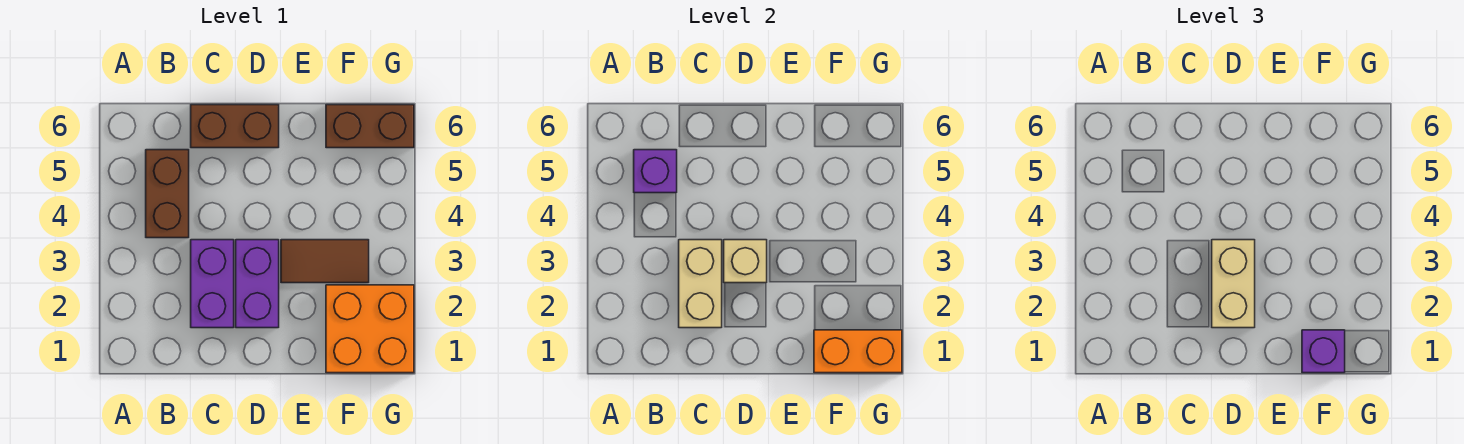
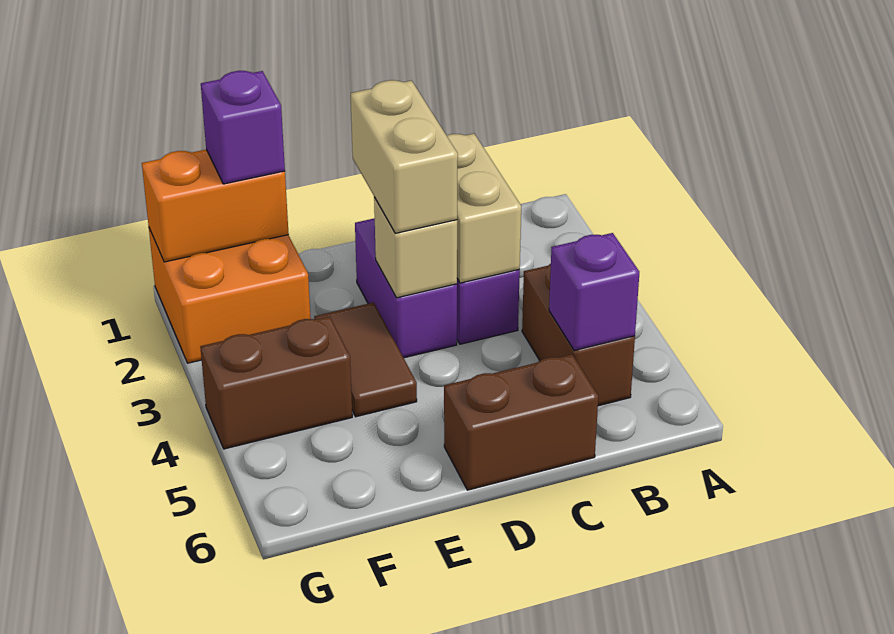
brown 1x2 tile [281,240,369,283] -> brown 1x2 tile turned to [314,302,417,417]
brown 1x2 brick [326,105,414,148] -> brown 1x2 brick moved to [200,316,352,449]

